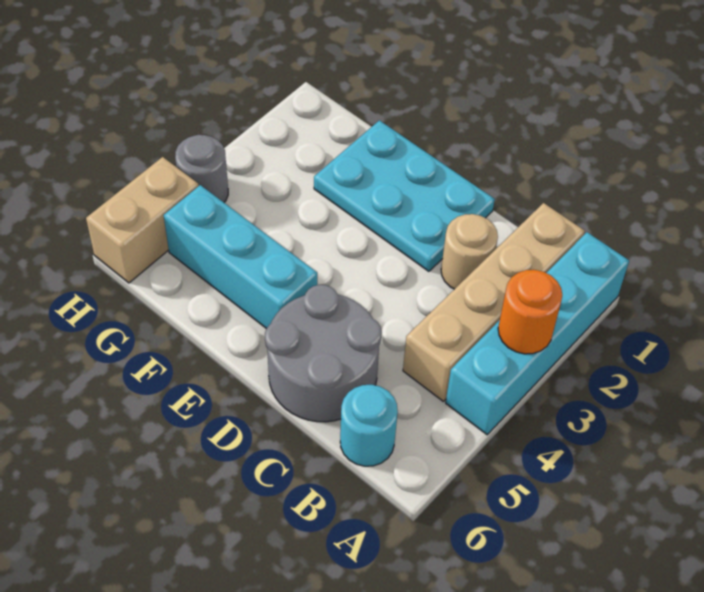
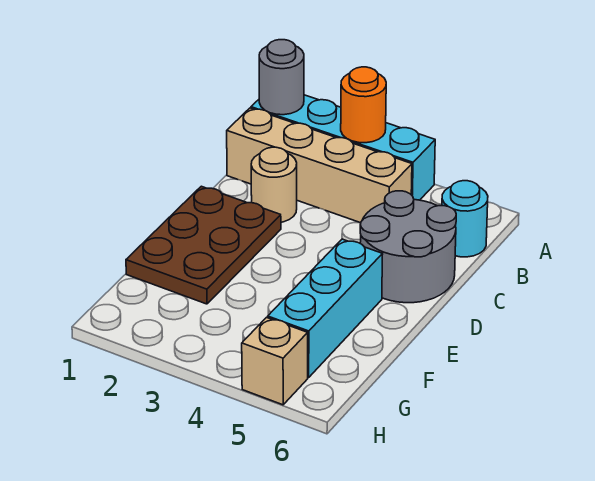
cyan 2x3 plate [314,120,495,271] -> brown 2x3 plate [126,186,281,304]
grey 1x1 round brick [175,135,228,202] -> grey 1x1 round brick moved to [259,40,304,115]
tan 1x2 brick [86,157,199,283] -> tan 1x1 brick [242,317,308,405]

